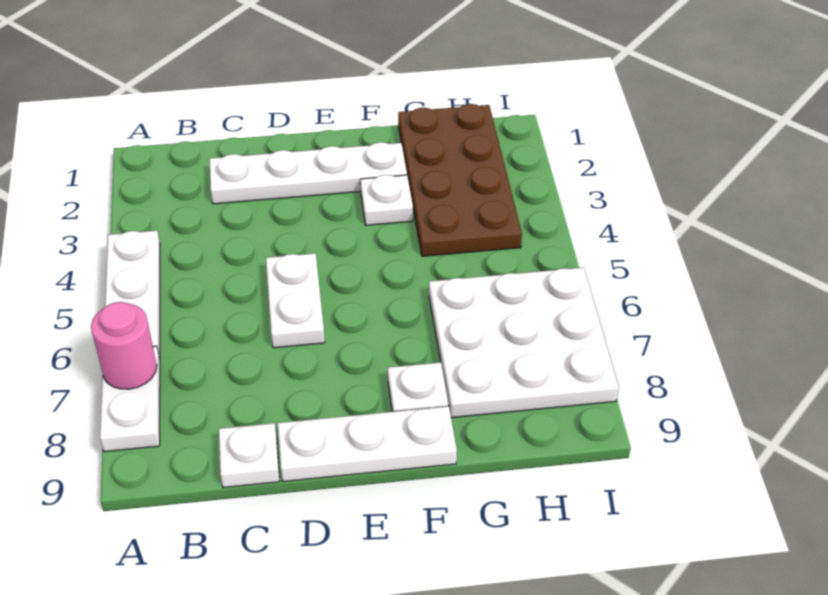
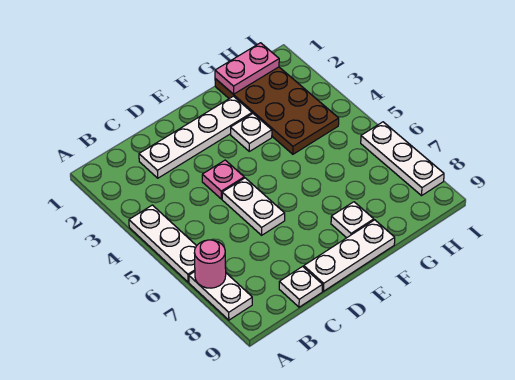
none -> pink 1x1 plate [202,160,244,199]
none -> pink 1x2 plate [215,43,279,94]
white 3x3 plate [429,267,619,418] -> white 1x3 plate [361,122,444,196]

